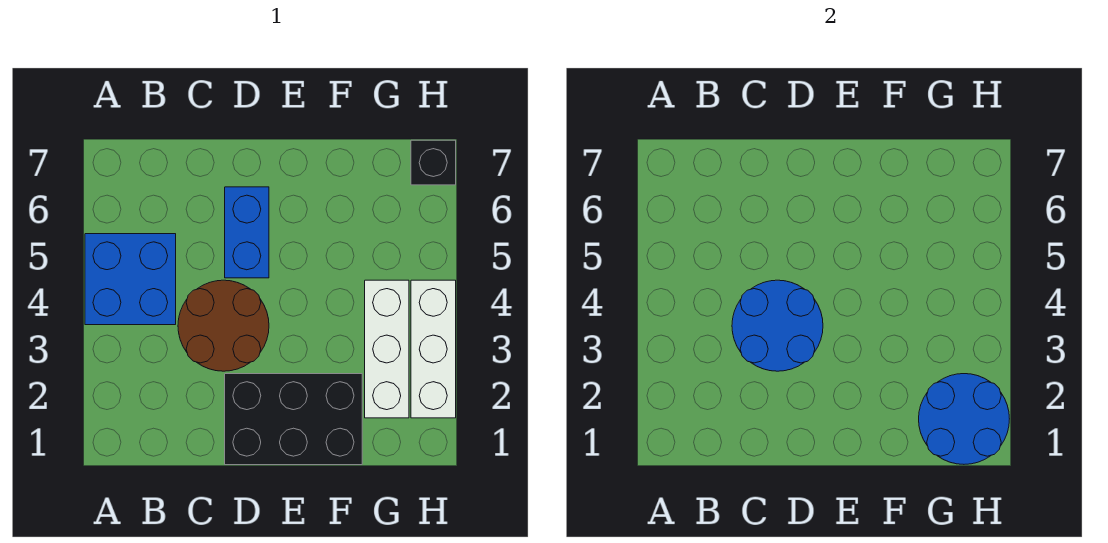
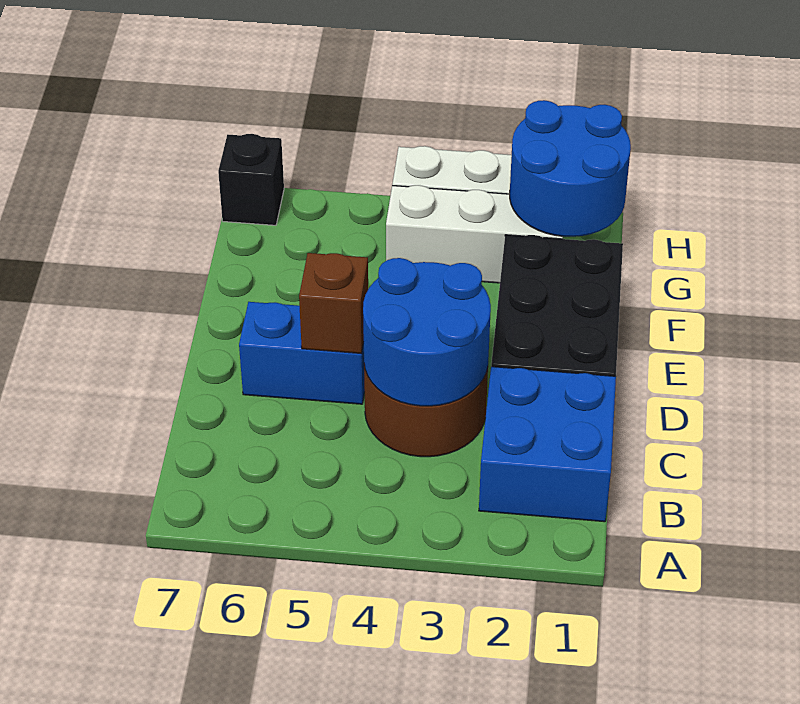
blue 2x2 brick [85,234,176,325] -> blue 2x2 brick moved to [479,367,616,522]
none -> brown 1x1 brick [299,253,368,354]

